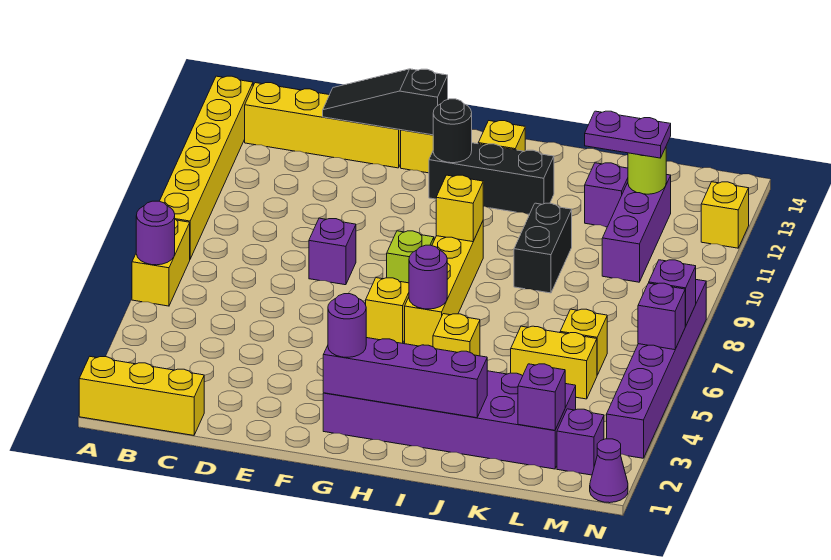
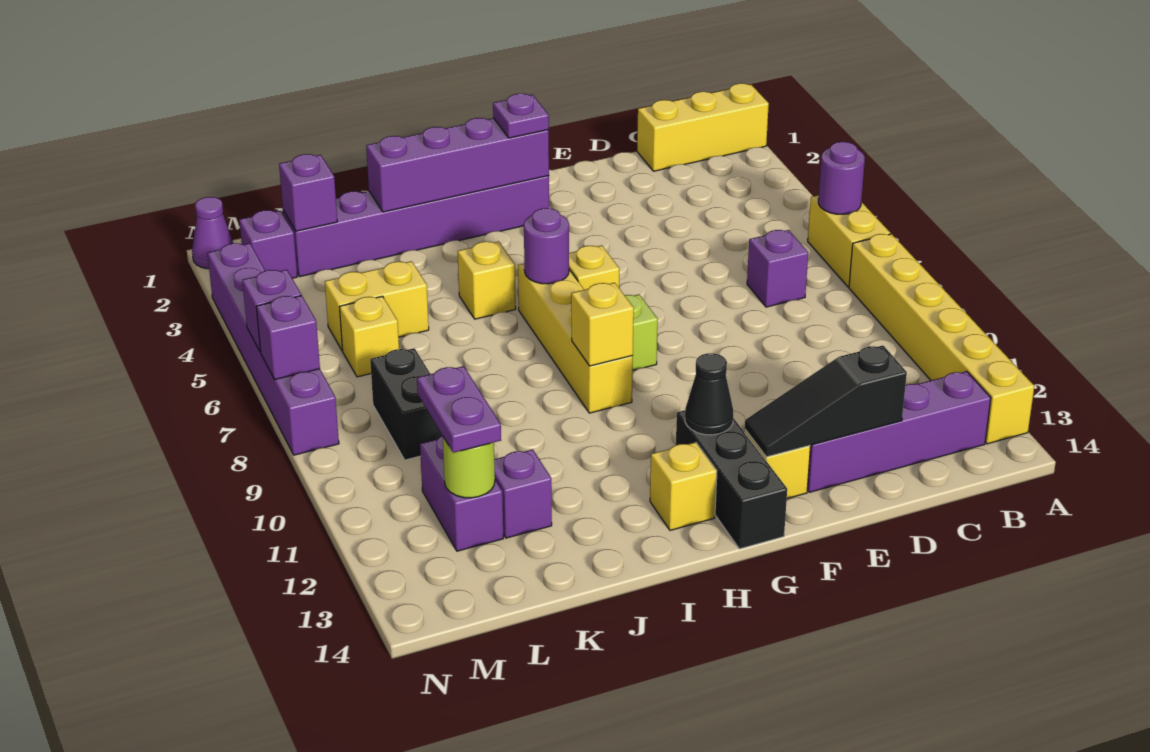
yellow 1x4 brick [245,83,401,168] -> purple 1x4 brick [807,371,991,492]
black 1x3 slope [323,69,448,135] -> black 1x3 slope turned to [745,346,907,457]
purple 1x1 brick [309,218,356,285] -> purple 1x1 brick moved to [747,230,808,307]
purple 2x6 brick [323,371,576,469] -> purple 1x6 brick [283,176,549,277]
purple 1x1 round brick [328,294,366,357] -> purple 1x1 plate [493,94,549,138]
black 1x3 brick [429,143,554,214] -> black 1x3 brick turned to [676,410,787,549]
black 1x1 round brick [433,99,472,163] -> black 1x1 cone [685,353,733,435]
black 1x2 brick [514,203,572,293] -> black 1x2 brick moved to [370,348,443,460]
purple 1x2 plate [585,111,671,158] -> purple 1x2 plate turned to [417,366,501,453]
purple 1x3 brick [602,174,671,282] -> purple 1x2 brick [420,436,503,551]
yellow 1x1 brick [701,182,749,248] -> none

